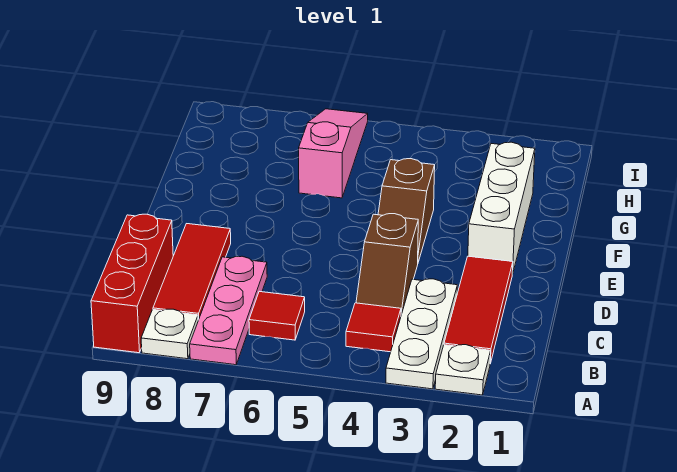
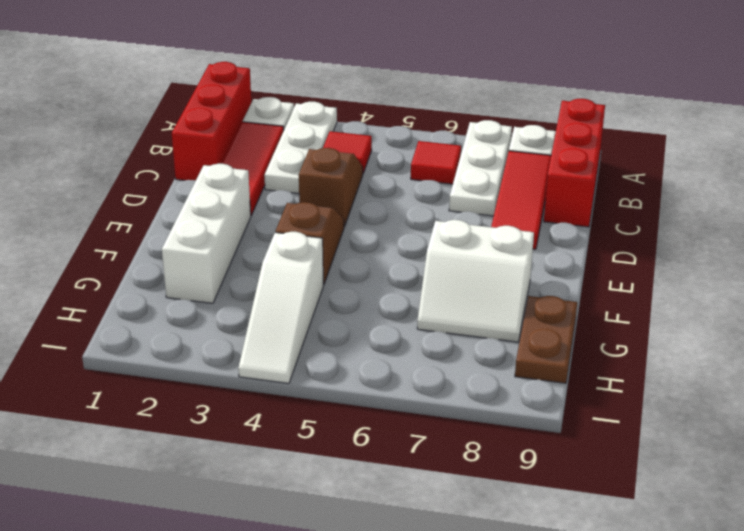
none -> red 1x3 brick [172,62,251,180]
pink 1x3 plate [190,256,267,365] -> white 1x3 plate [449,120,512,216]
none -> white 2x2 slope [417,220,534,342]
none -> white 1x3 slope [238,232,323,383]
pink 1x3 slope [299,109,368,198] -> none
none -> brown 1x2 plate [515,296,577,383]

